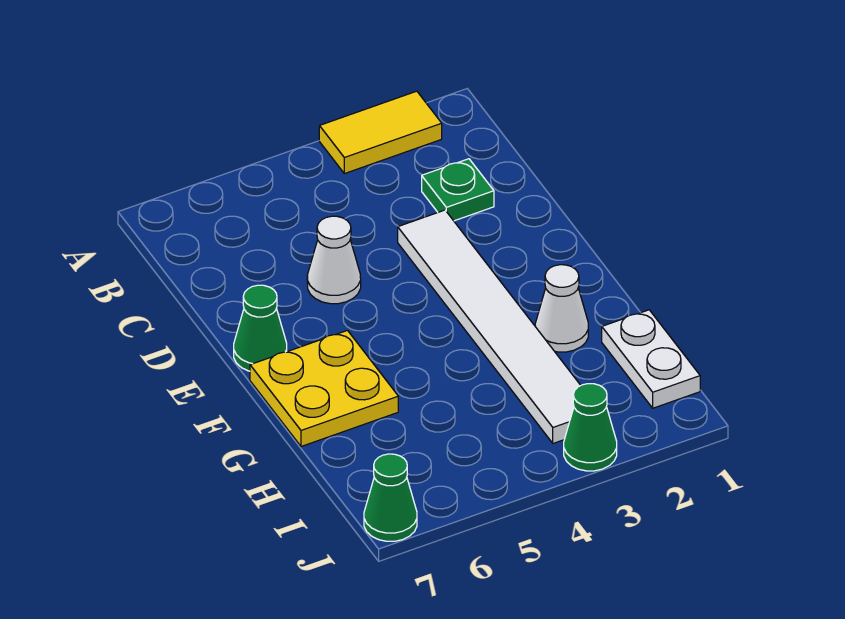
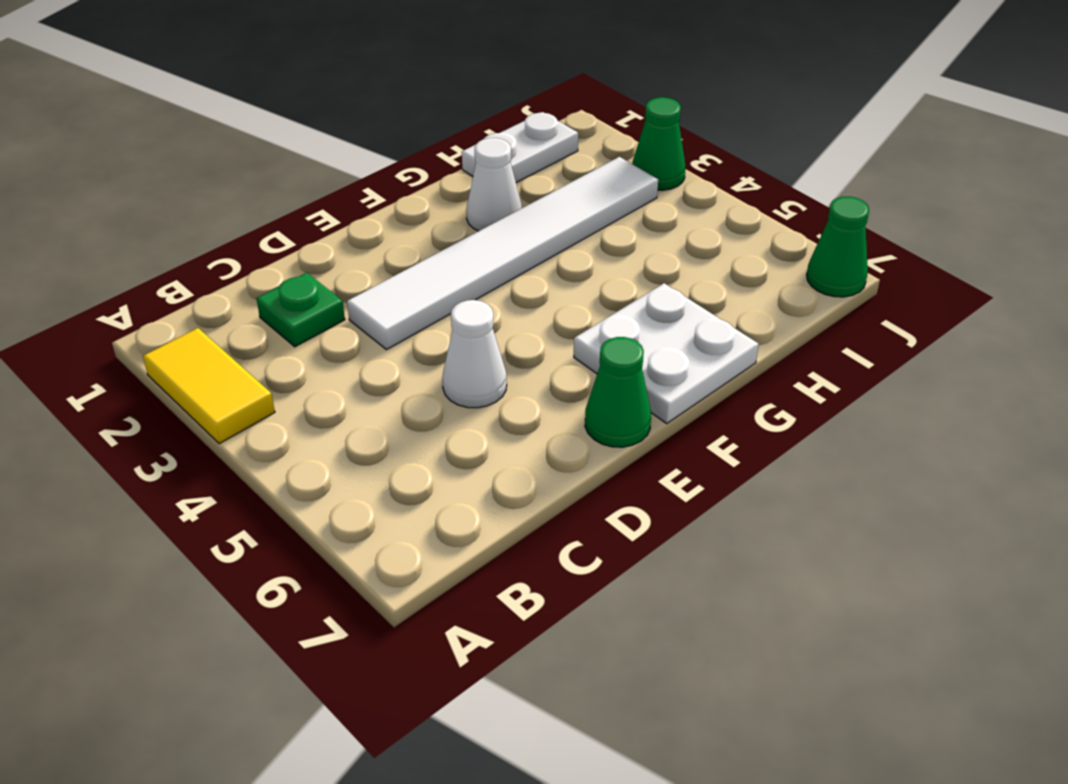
yellow 2x2 plate [250,330,398,447] -> white 2x2 plate [574,283,759,423]

